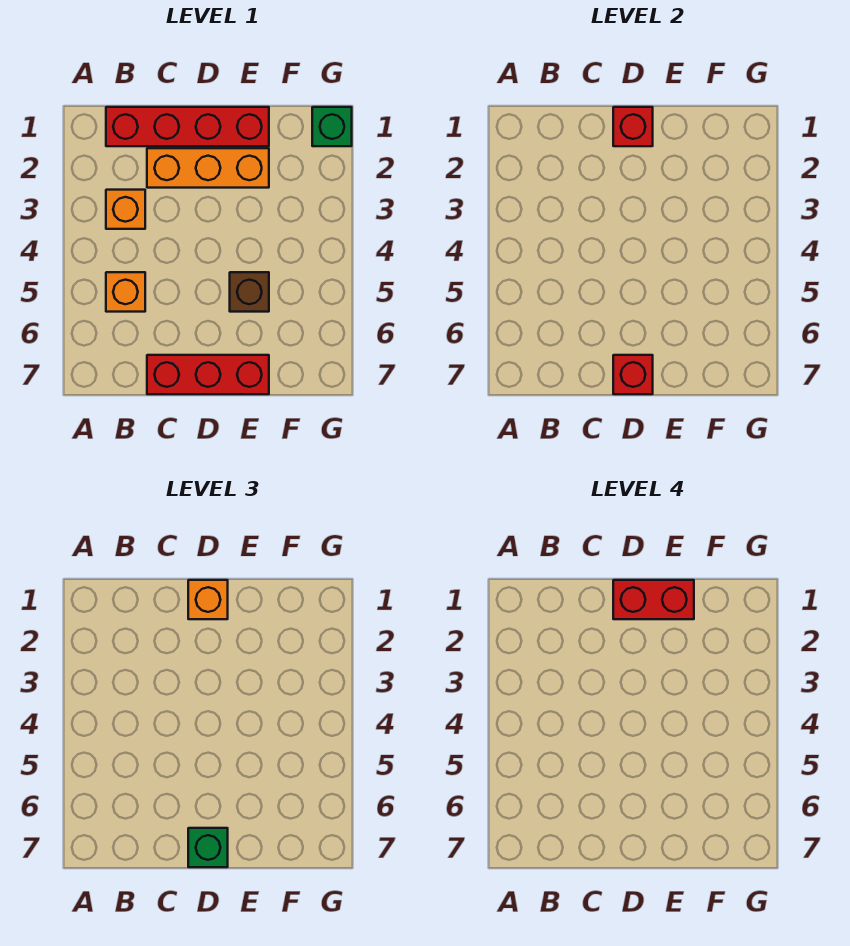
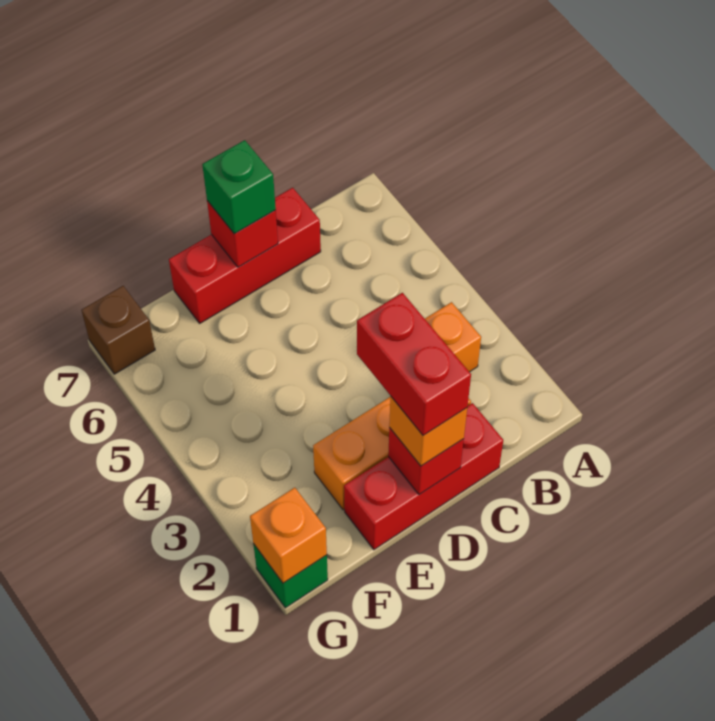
red 1x4 brick [106,107,269,146] -> red 1x3 brick [344,403,503,550]
orange 1x1 brick [106,272,145,312] -> orange 1x1 brick moved to [250,488,327,583]
red 1x2 brick [613,580,694,619] -> red 1x2 brick turned to [357,293,471,435]
brown 1x1 brick [230,272,269,312] -> brown 1x1 brick moved to [81,286,155,374]

